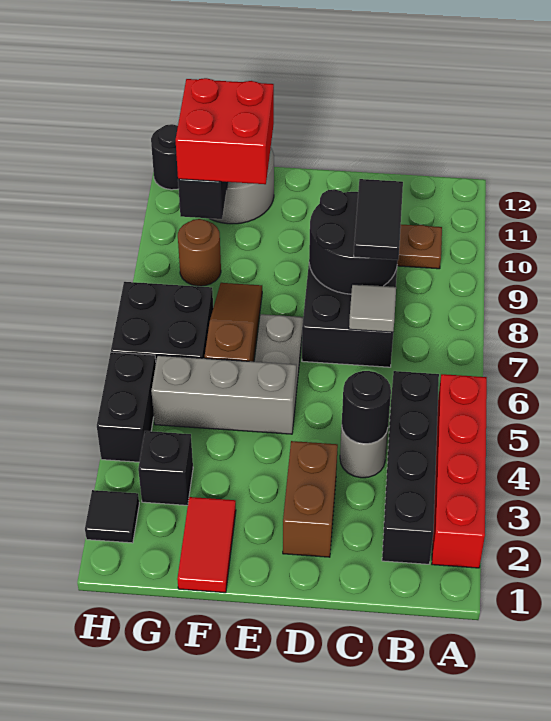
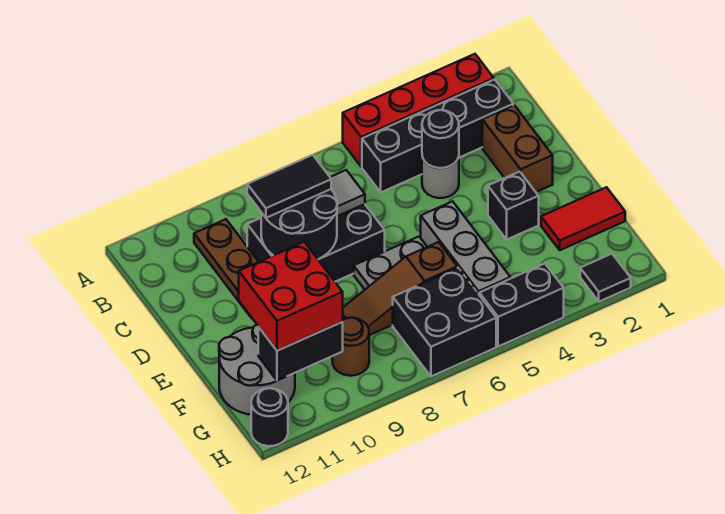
brown 1x2 brick [283,441,338,557] -> brown 1x2 brick turned to [482,105,553,192]
black 1x1 brick [138,431,193,505] -> black 1x1 brick moved to [488,172,539,239]

